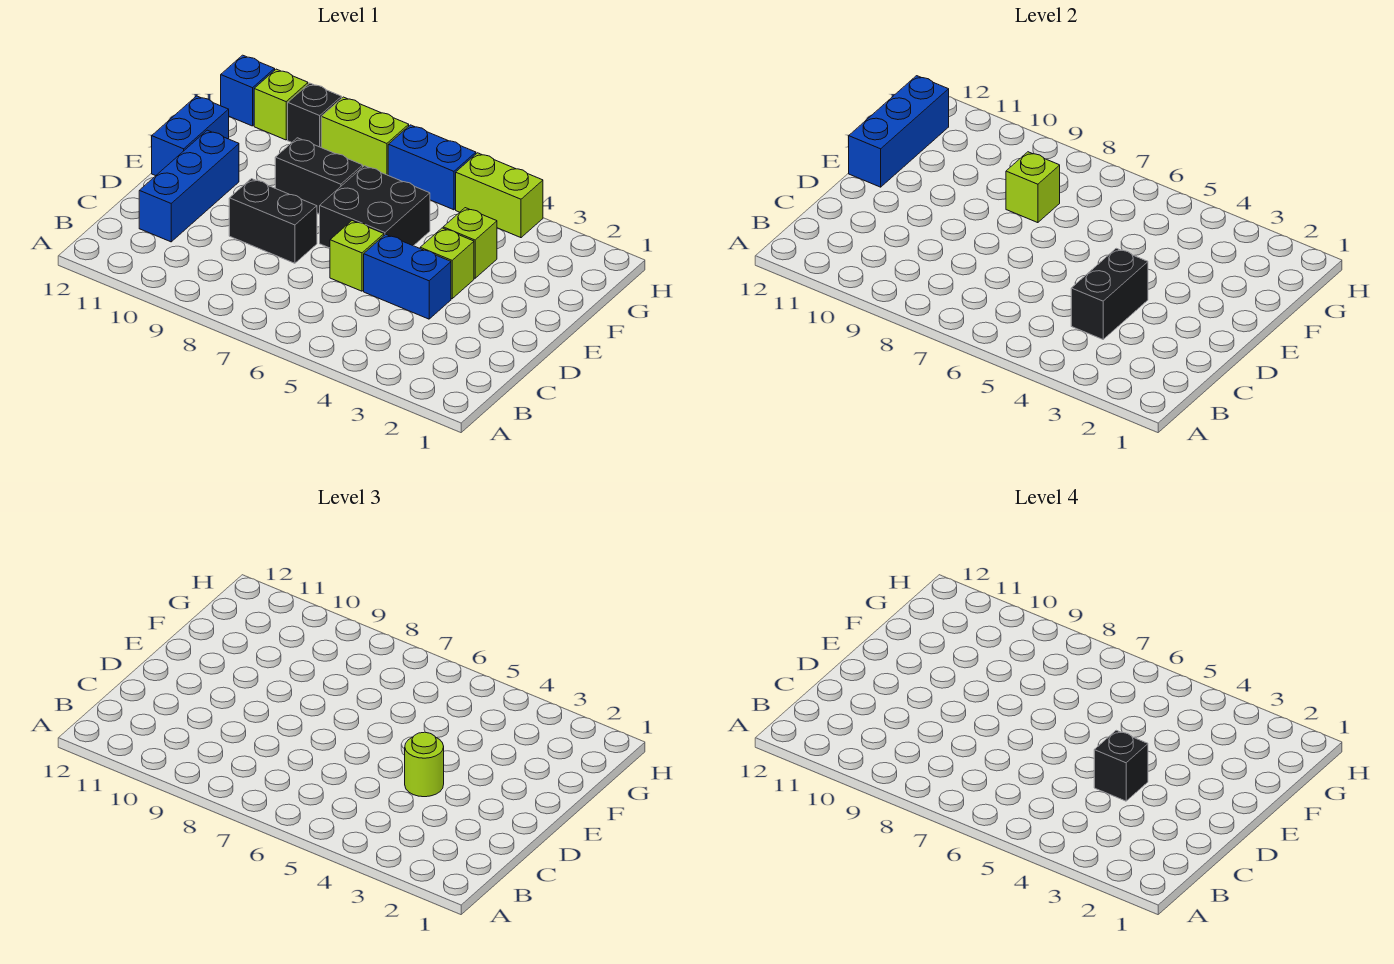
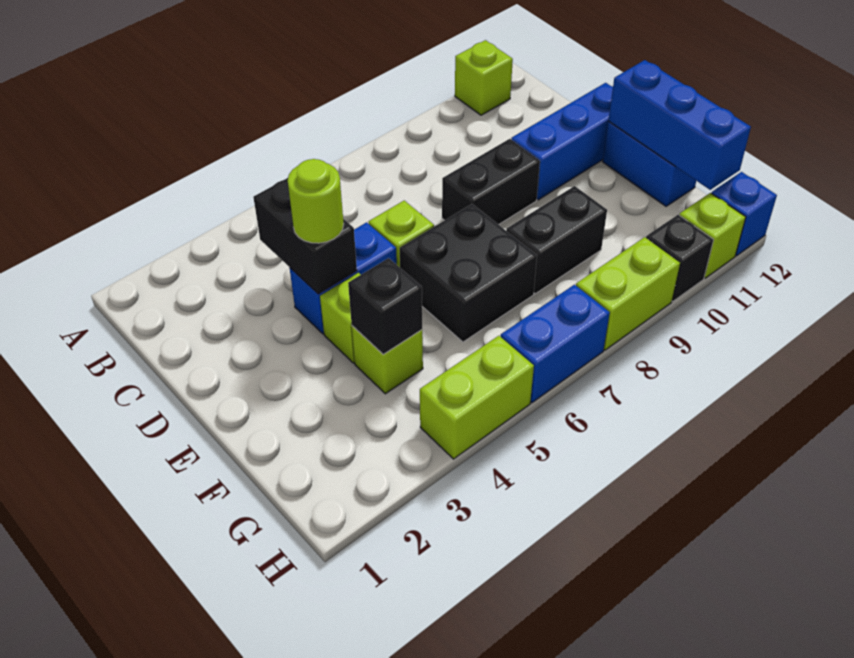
blue 1x3 brick [139,130,239,242] -> blue 1x3 brick turned to [511,83,613,200]
black 1x1 brick [1094,730,1148,801] -> black 1x1 brick moved to [348,258,422,354]
lime 1x1 brick [1006,152,1060,223] -> lime 1x1 brick moved to [455,40,513,115]

